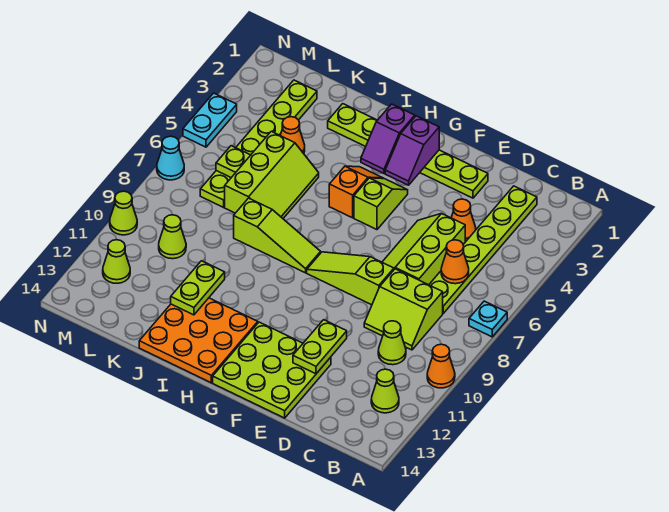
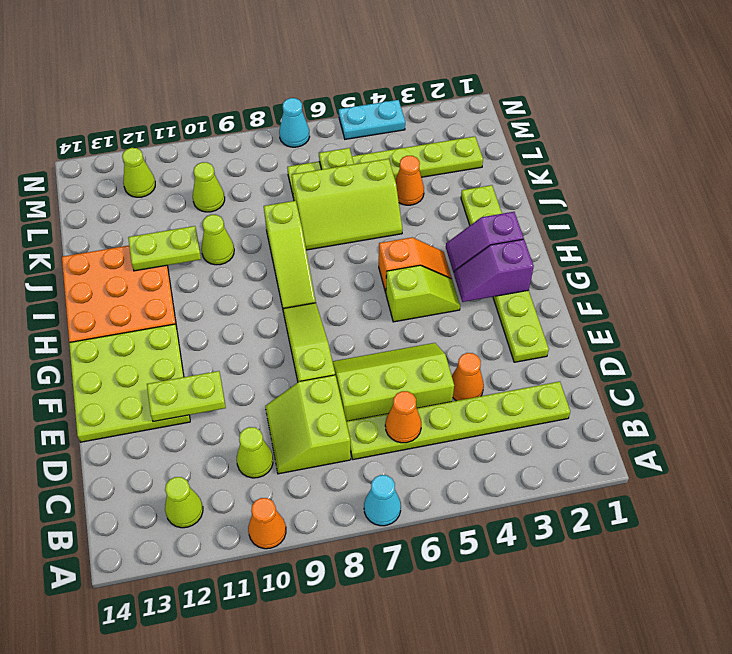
cyan 1x1 plate [469,301,507,337] -> cyan 1x1 cone [364,475,401,526]
lime 1x1 cone [110,191,137,235] -> lime 1x1 cone moved to [201,215,234,265]

